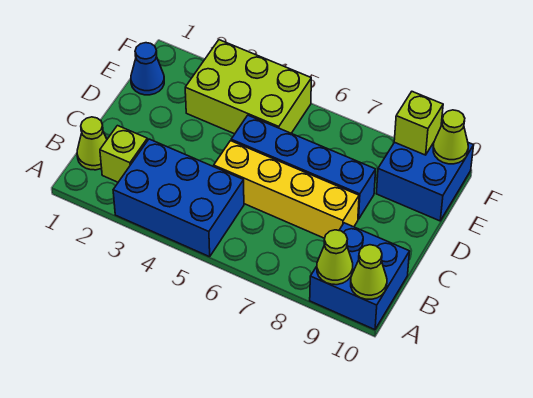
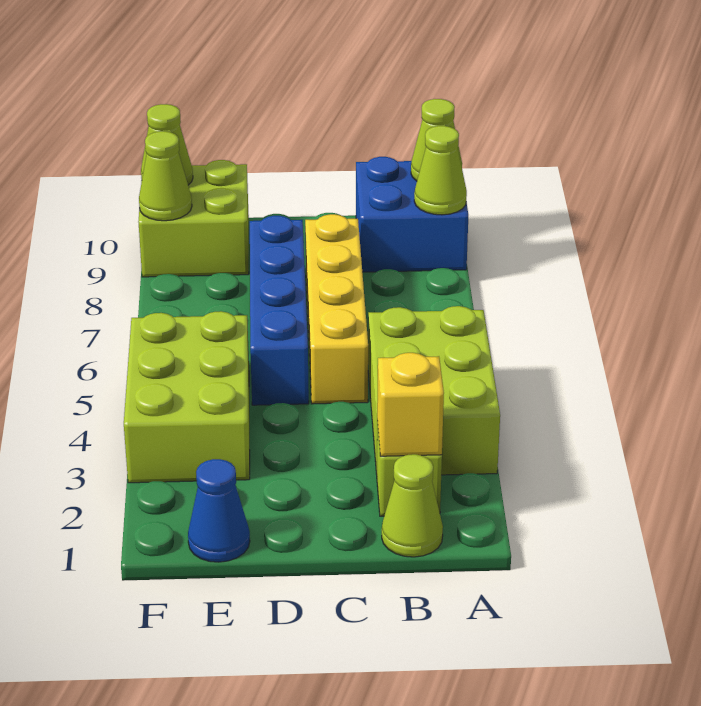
blue 2x3 brick [113,139,244,257] -> lime 2x3 brick [368,306,500,475]
none -> yellow 1x1 brick [377,353,444,456]
blue 2x2 brick [376,142,474,221] -> lime 2x2 brick [138,160,249,277]
lime 1x1 brick [394,92,443,155] -> lime 1x1 cone [139,131,192,221]

